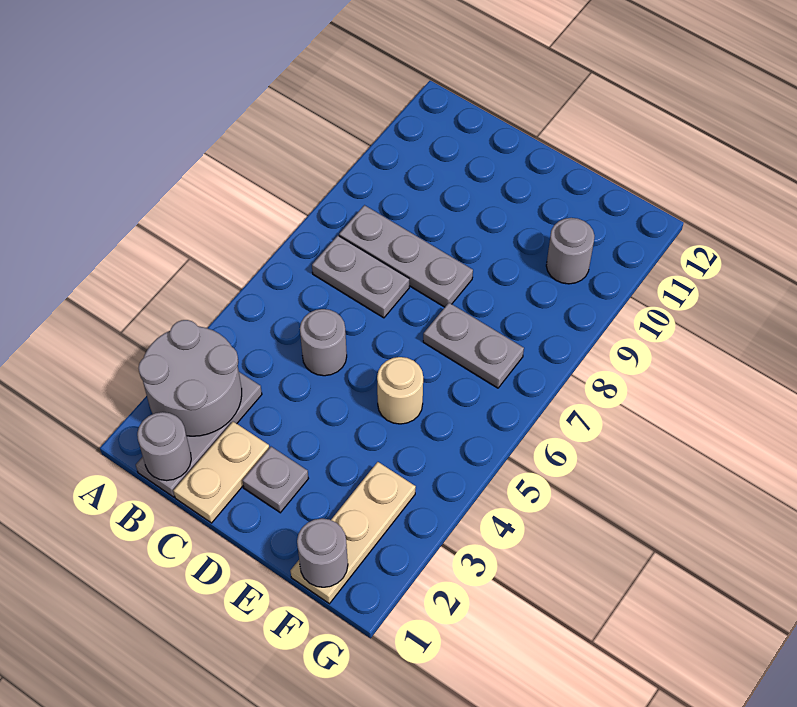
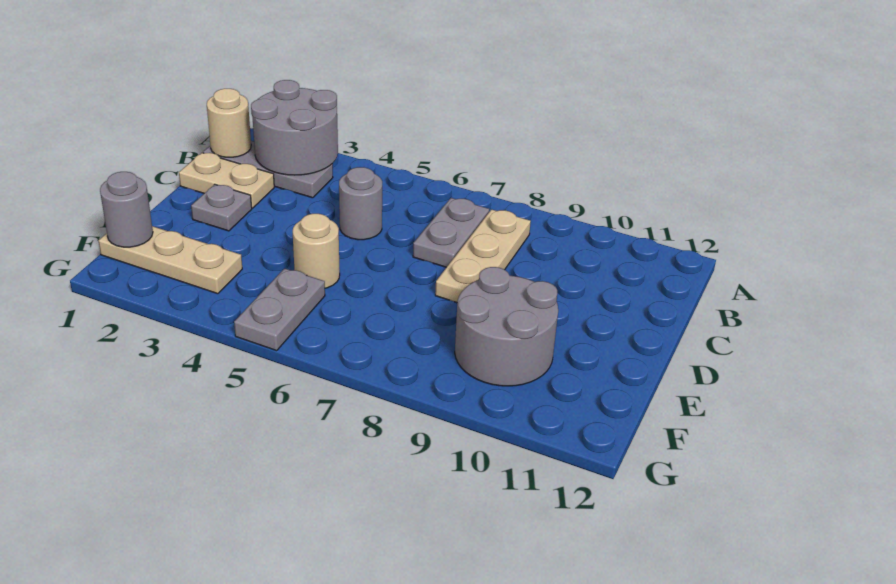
grey 1x1 round brick [137,412,191,481] -> tan 1x1 round brick [207,89,251,157]
grey 1x3 plate [339,205,473,307] -> tan 1x3 plate [435,209,531,302]
grey 1x2 plate [423,303,524,388] -> grey 1x2 plate moved to [234,268,325,351]
grey 1x1 round brick [546,218,594,284] -> grey 2x2 round brick [455,267,558,386]

